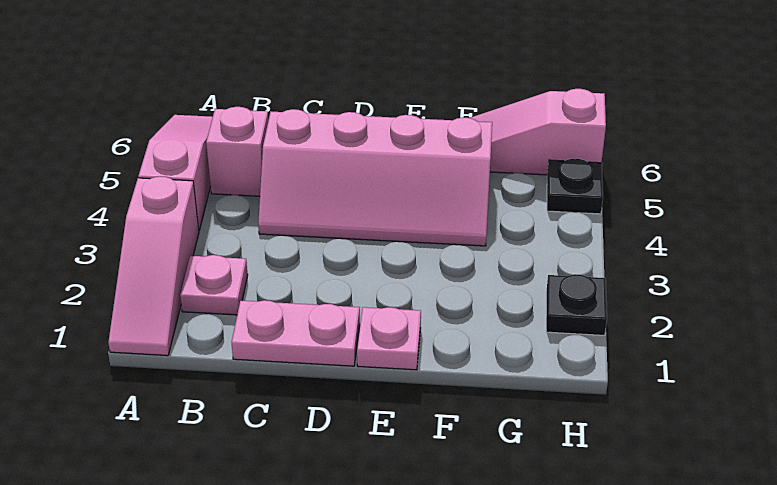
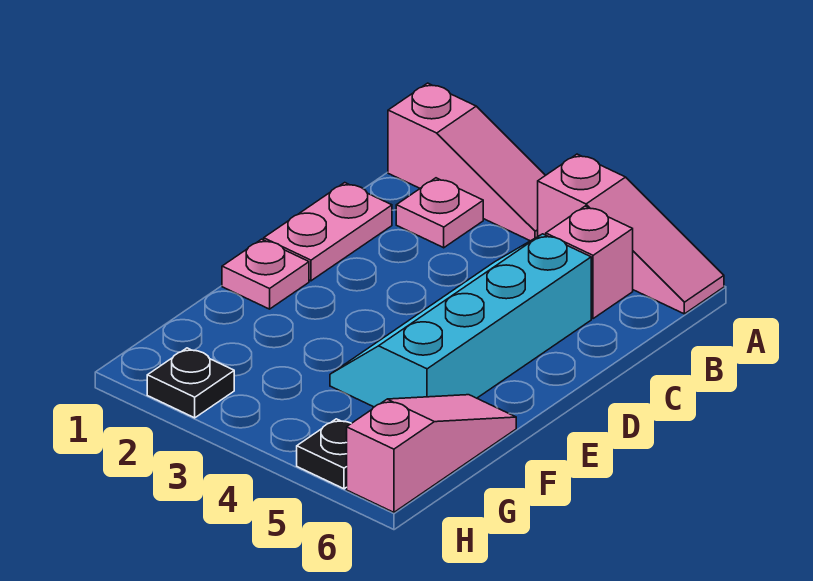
pink 1x3 slope [108,176,199,356] -> pink 1x3 slope turned to [388,83,545,241]
pink 2x4 slope [258,109,492,246] -> cyan 2x4 slope [330,234,591,407]

